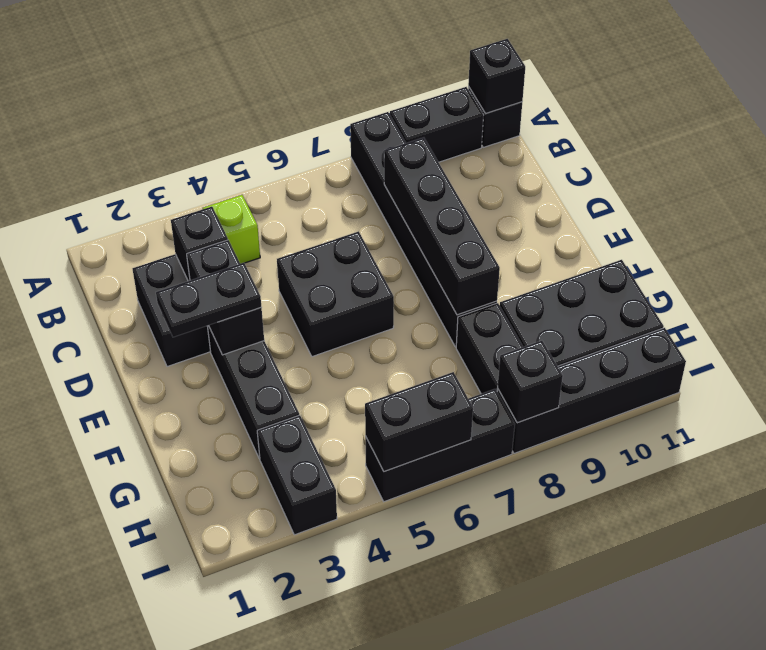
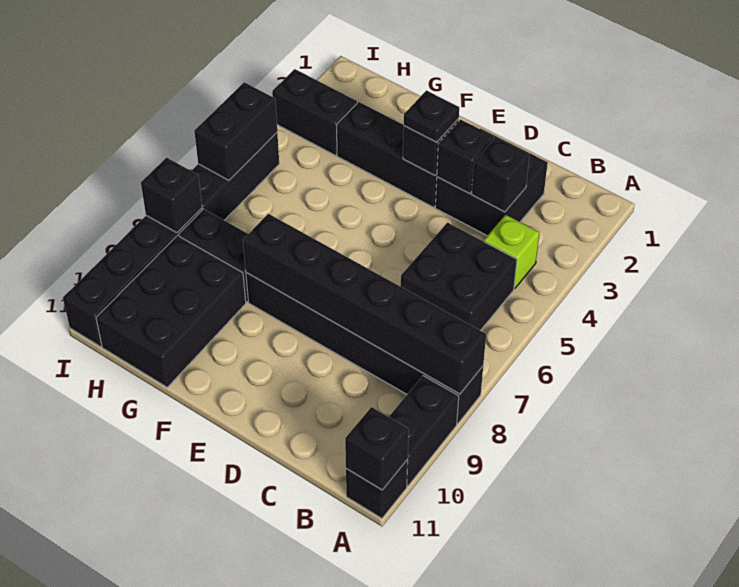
black 1x4 brick [384,138,500,315] -> black 1x6 brick [243,214,486,394]
black 2x2 brick [277,231,394,357] -> black 2x2 brick moved to [401,223,517,331]
black 1x2 plate [156,263,261,337] -> black 1x1 plate [404,90,459,142]

